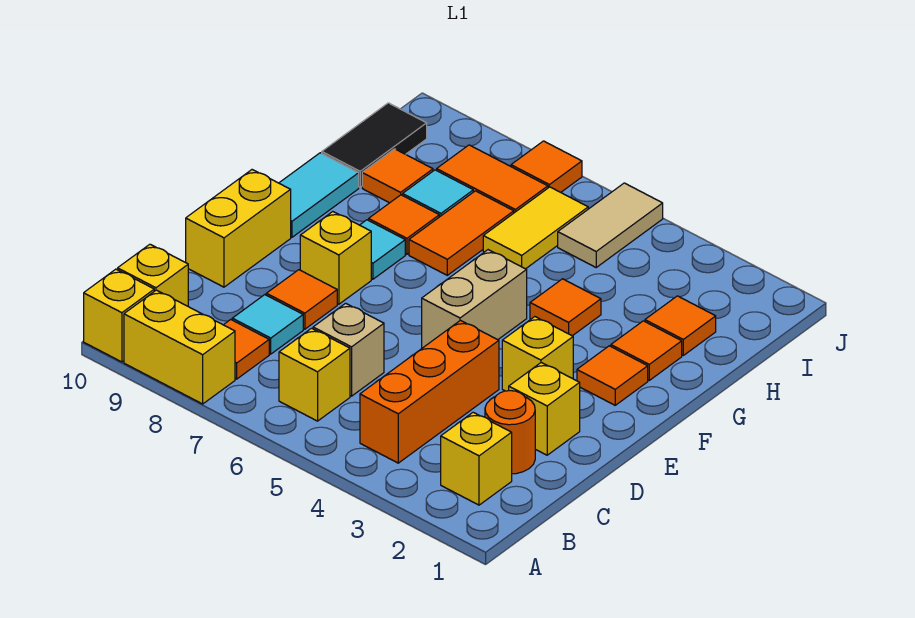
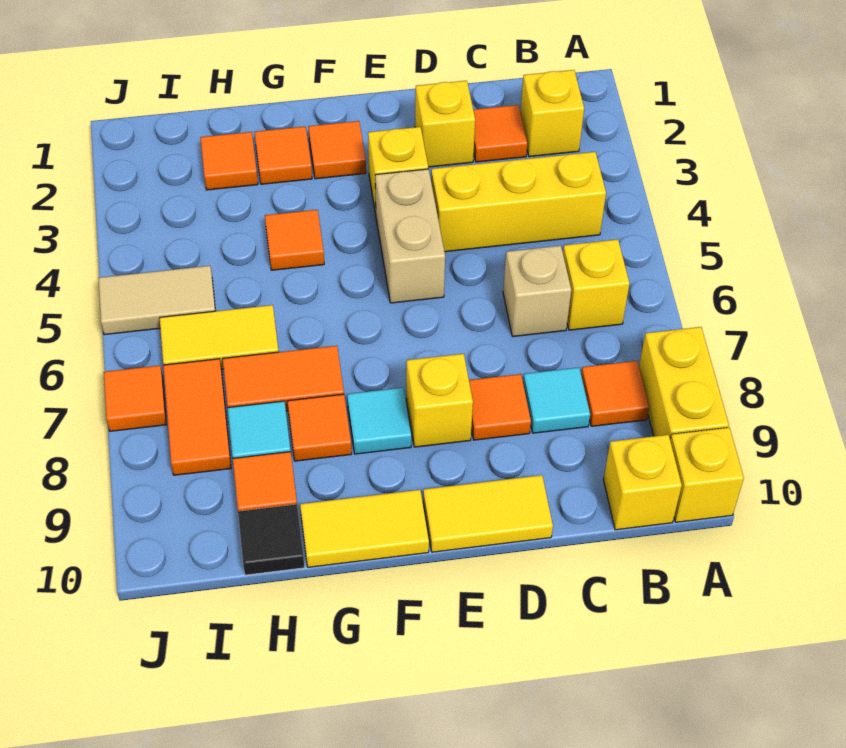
orange 1x3 brick [360,320,499,463] -> yellow 1x3 brick [431,152,606,252]
orange 1x1 round brick [485,391,535,474] -> orange 1x1 tile [473,105,527,162]
yellow 1x2 brick [186,170,291,287] -> yellow 1x2 tile [423,475,553,552]
tan 1x2 brick [422,250,527,348] -> tan 1x2 brick turned to [375,169,445,303]
cyan 1x2 tile [279,153,359,237] -> yellow 1x2 tile [300,490,429,567]
black 1x2 tile [322,103,427,187] -> black 1x1 tile [238,504,304,575]

